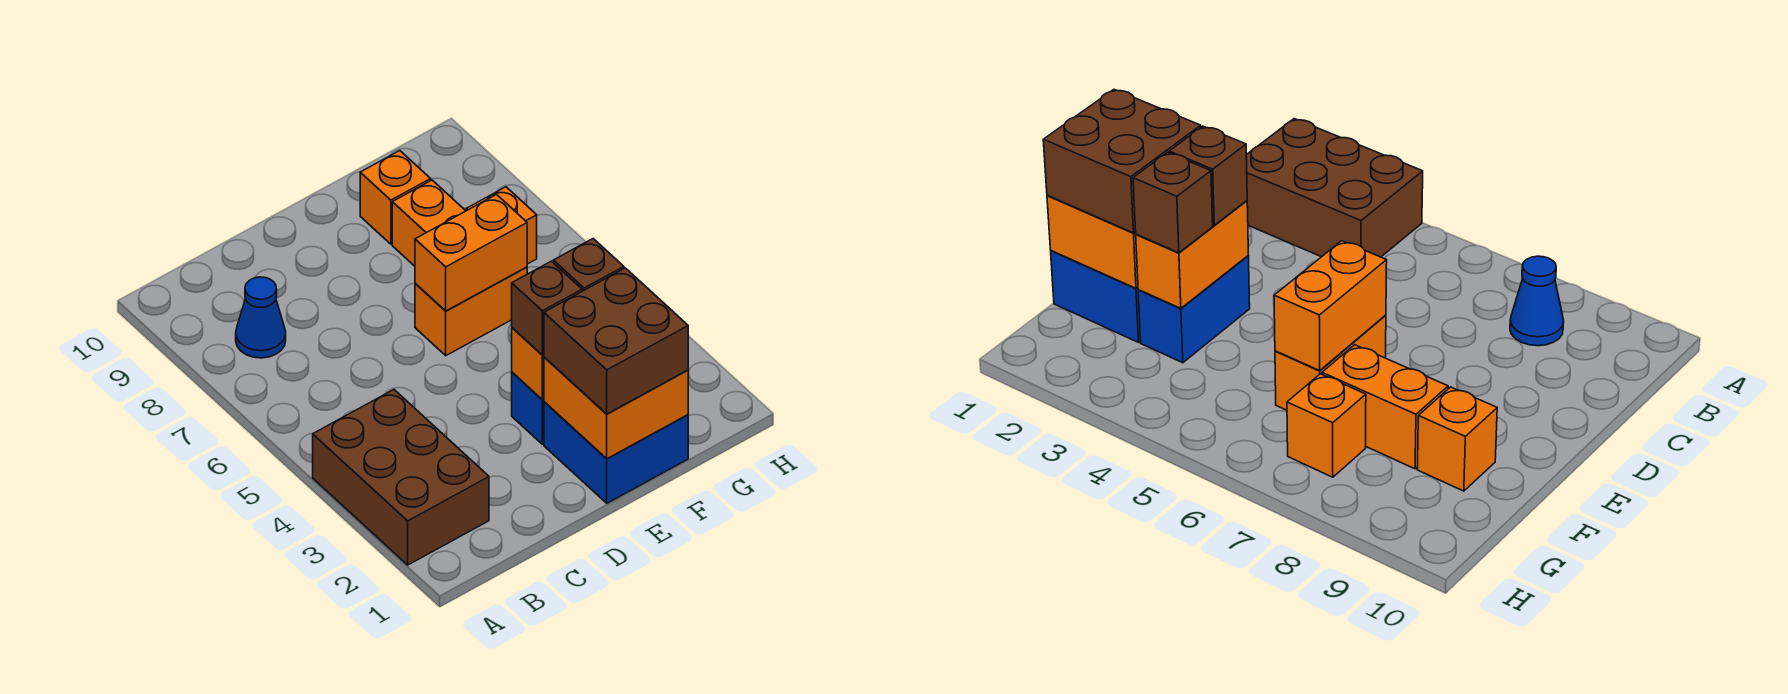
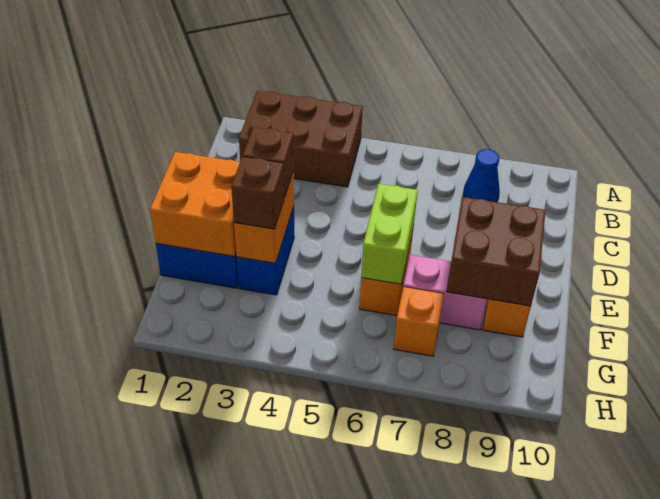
brown 2x2 brick [544,268,688,414] -> brown 2x2 brick moved to [446,197,546,306]
orange 1x2 brick [415,195,527,311] -> lime 1x2 brick [361,184,418,284]
orange 1x2 brick [392,180,465,266] -> pink 1x2 brick [403,255,487,330]

